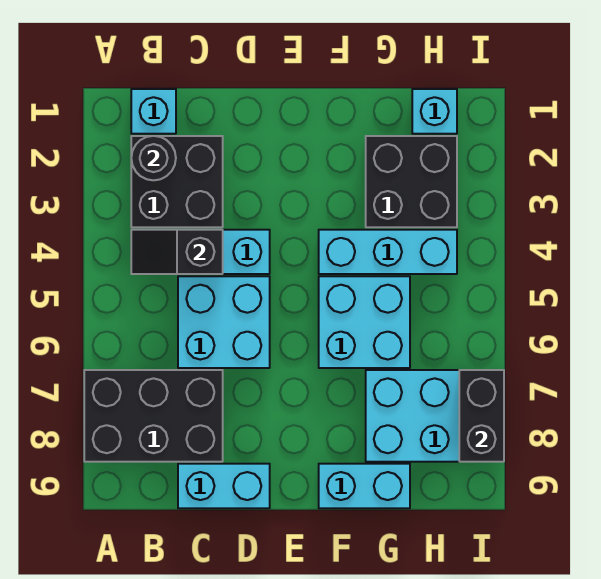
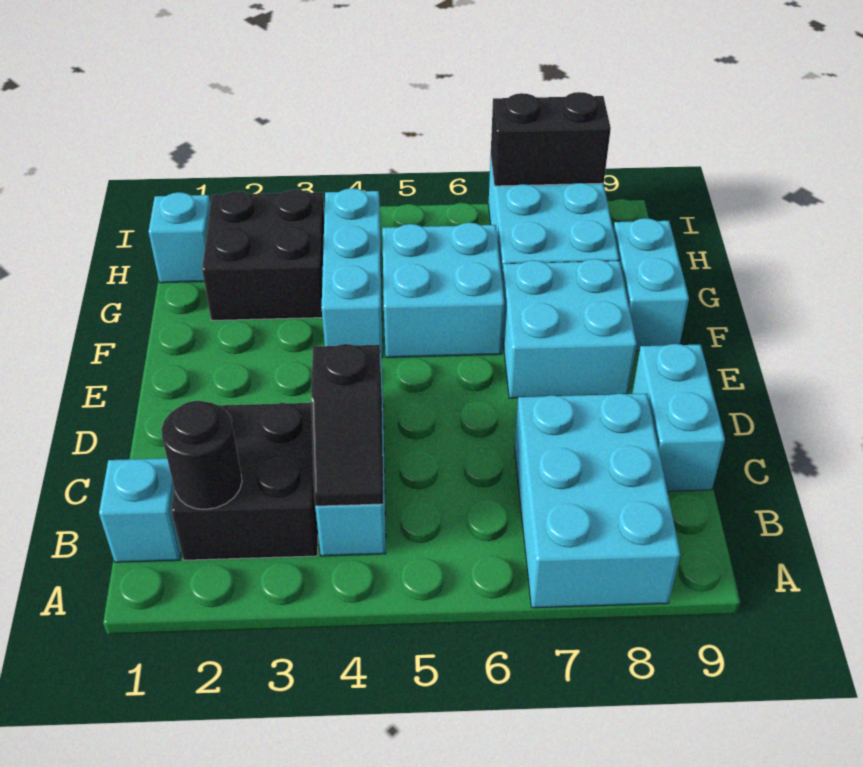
black 2x3 brick [84,370,223,462] -> cyan 2x3 brick [514,393,681,608]
cyan 2x2 brick [178,276,270,368] -> cyan 2x2 brick moved to [502,259,637,398]

